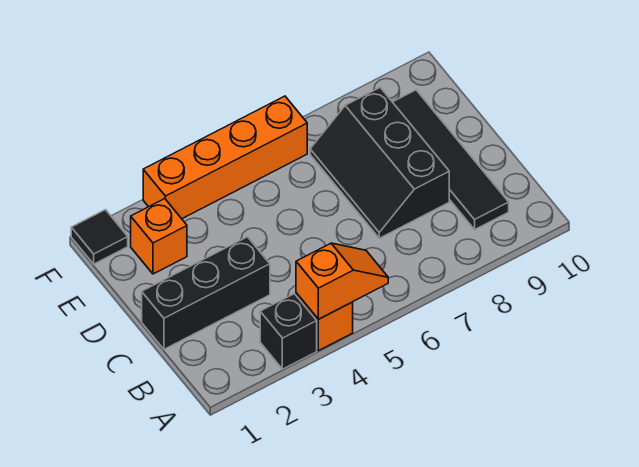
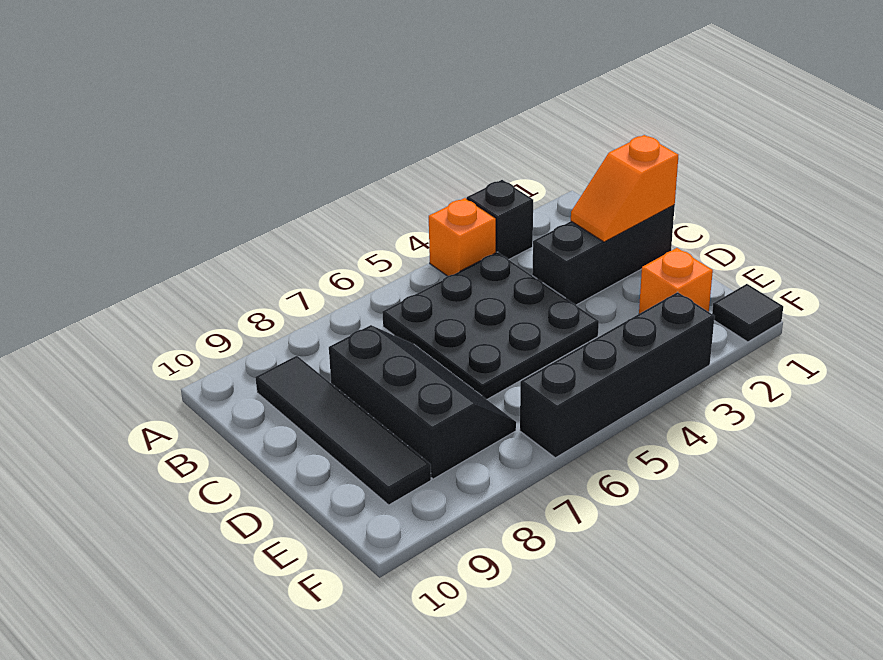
orange 1x2 slope [296,243,388,319] -> orange 1x2 slope moved to [571,135,678,242]
none -> black 3x3 plate [382,252,599,399]
orange 1x4 brick [143,96,307,219] -> black 1x4 brick [520,292,715,458]

